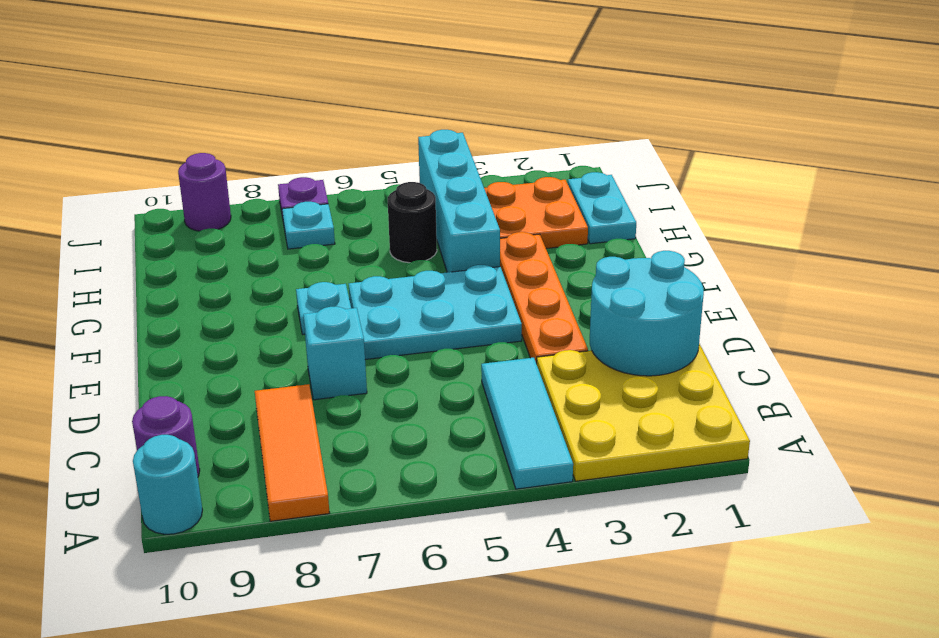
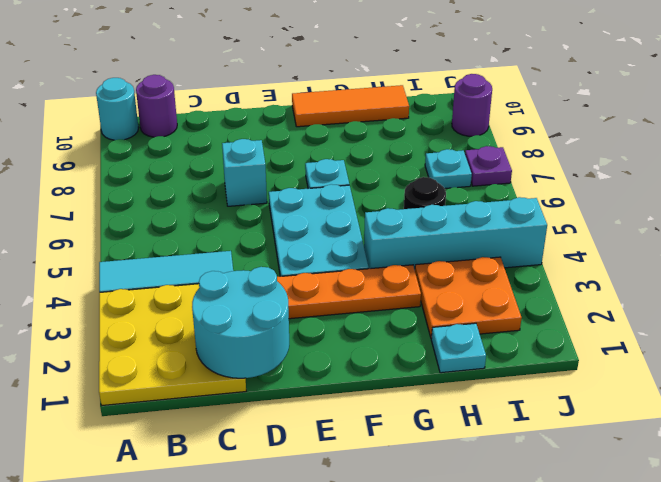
orange 1x3 tile [255,384,330,521] -> orange 1x3 tile moved to [292,85,409,127]
cyan 1x2 plate [568,172,636,244] -> cyan 1x1 plate [431,323,486,373]

